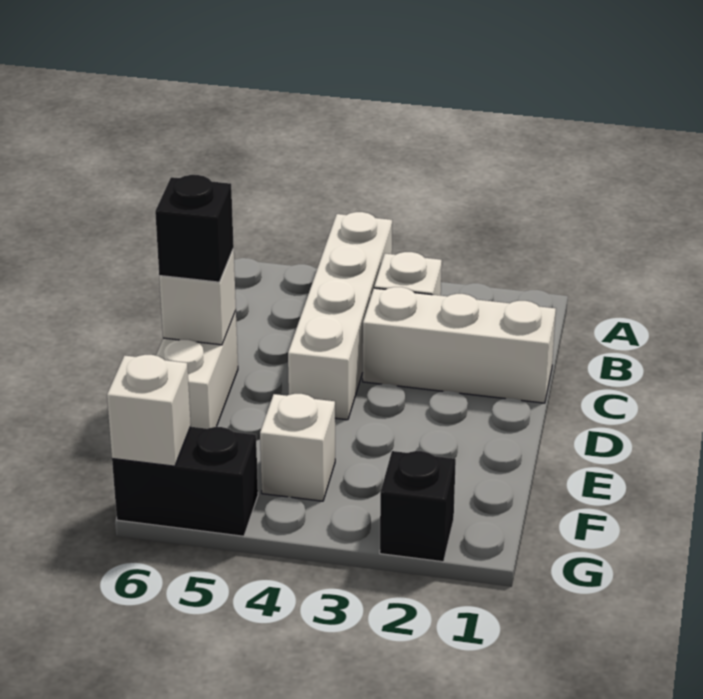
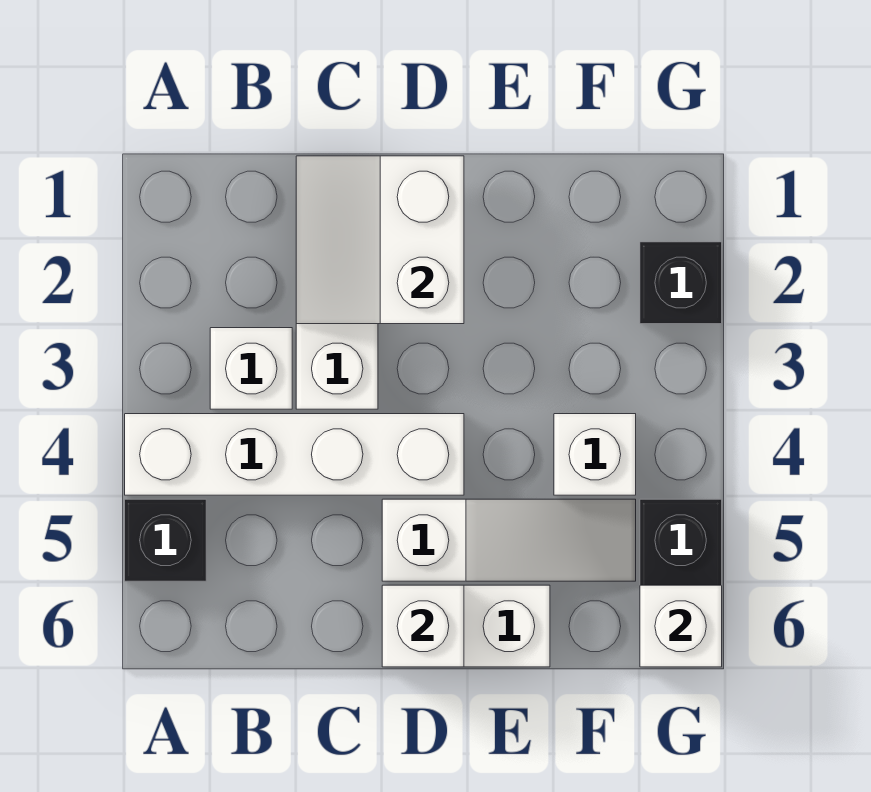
none -> white 2x2 slope [296,156,464,324]
none -> white 1x3 slope [382,499,636,581]
black 1x1 brick [155,175,234,282] -> black 1x1 brick moved to [125,499,206,581]

